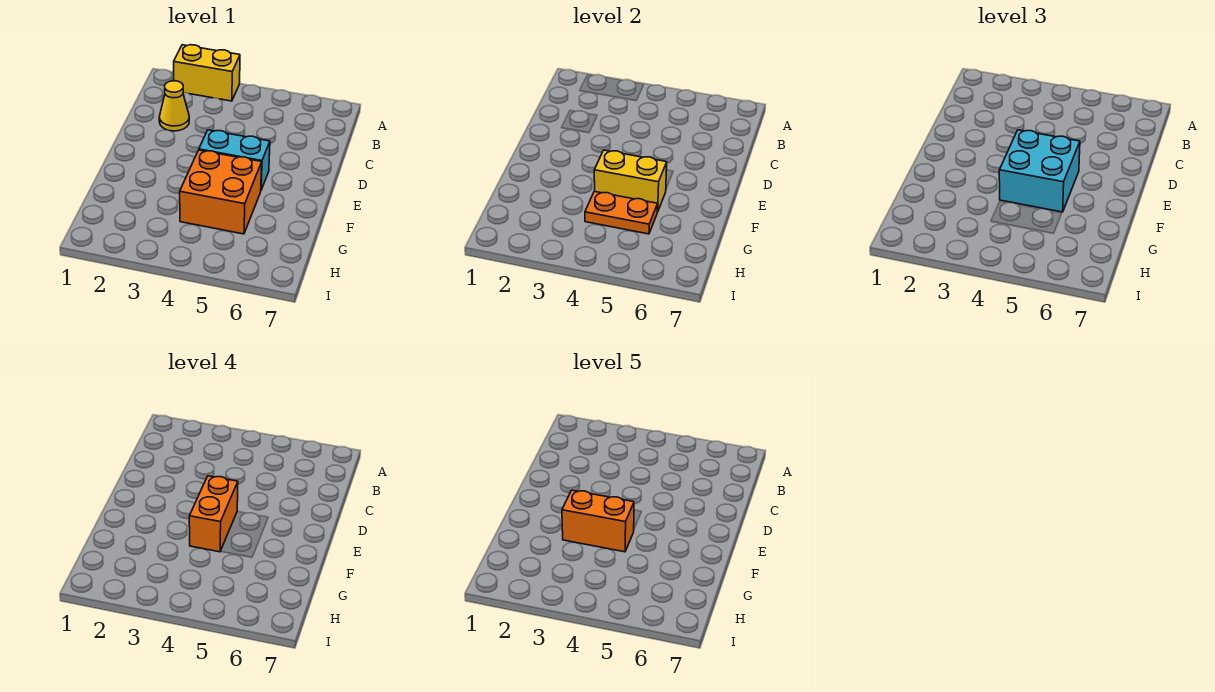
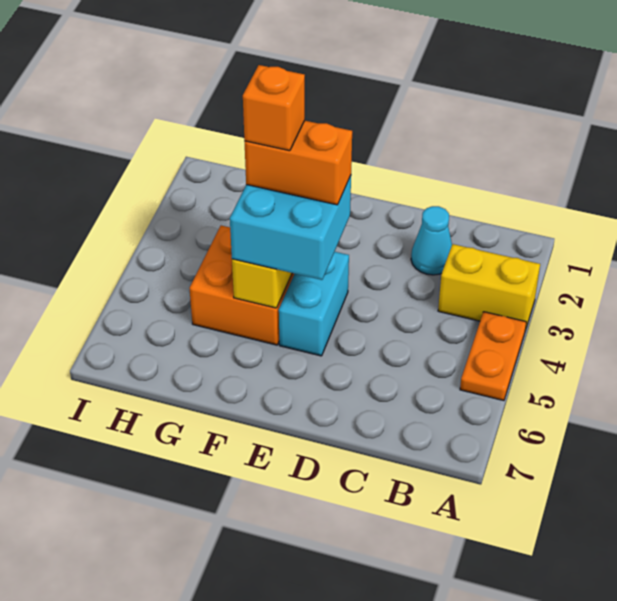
yellow 1x2 brick [174,45,240,101] -> yellow 1x2 brick turned to [438,244,540,331]
yellow 1x1 cone [159,81,189,131] -> cyan 1x1 cone [411,206,452,275]
orange 1x2 brick [562,490,634,552] -> orange 1x1 brick [243,65,305,151]
orange 1x2 plate [585,191,658,234] -> orange 1x2 plate moved to [460,312,526,401]

